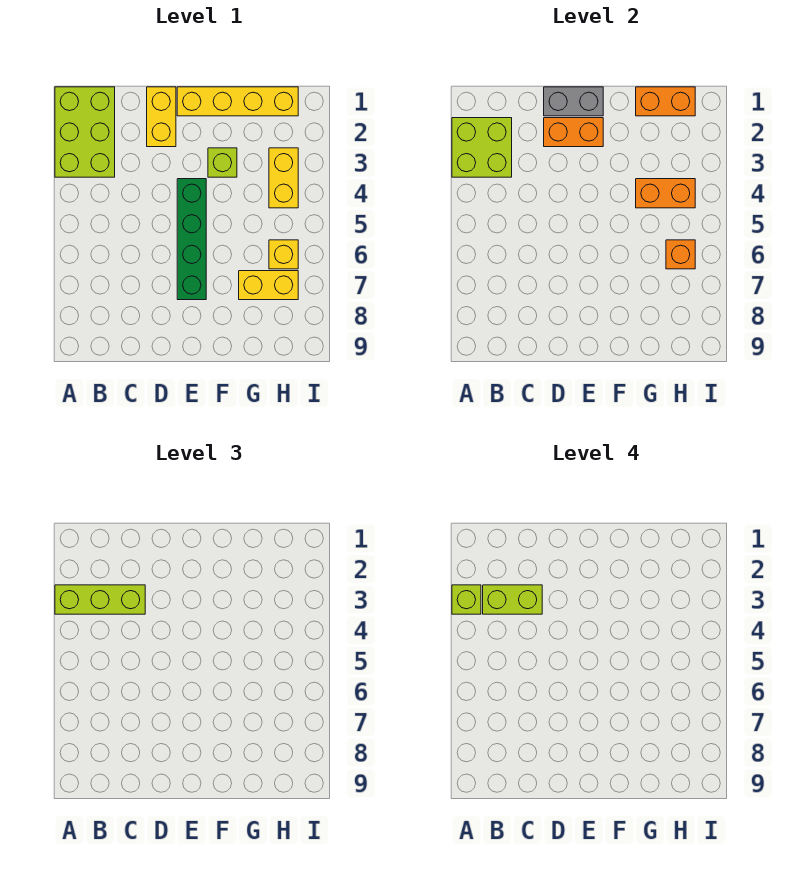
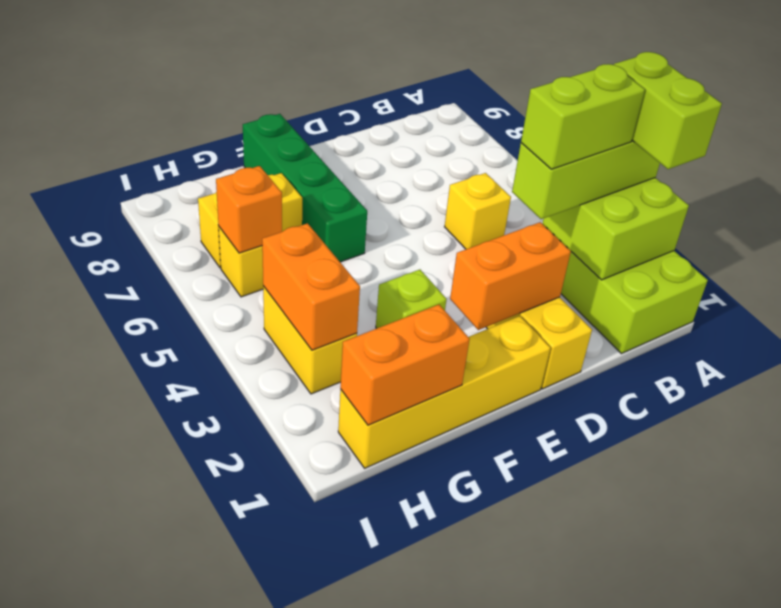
lime 1x1 brick [452,585,481,614] -> lime 1x2 brick [614,52,722,169]
none -> yellow 1x1 brick [445,173,511,249]
grey 1x2 brick [544,87,603,116] -> none
green 1x4 brick [177,179,206,300] -> green 1x4 brick moved to [243,114,367,262]
orange 1x2 brick [636,179,695,208] -> orange 1x2 brick turned to [262,223,360,350]

